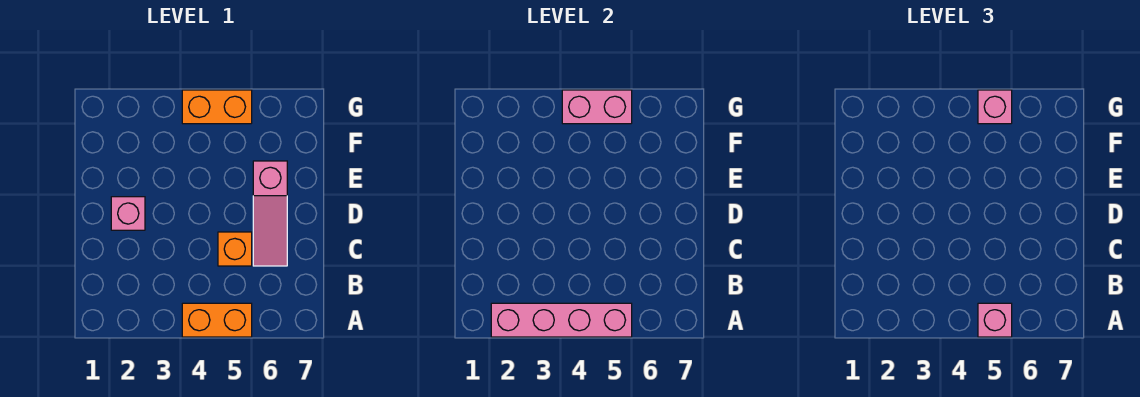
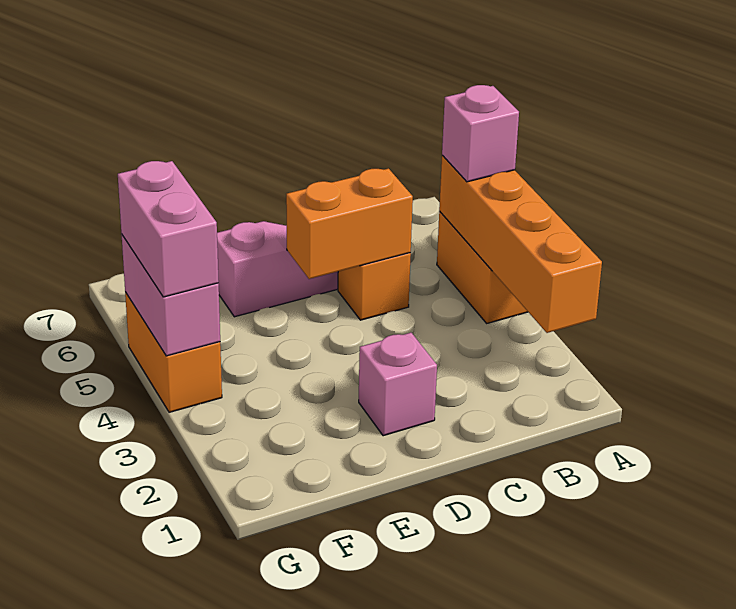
pink 1x4 brick [491,303,632,337] -> orange 1x4 brick [439,155,602,333]
none -> orange 1x2 brick [286,168,413,279]
pink 1x1 brick [978,90,1012,124] -> pink 1x2 brick [118,161,219,297]

